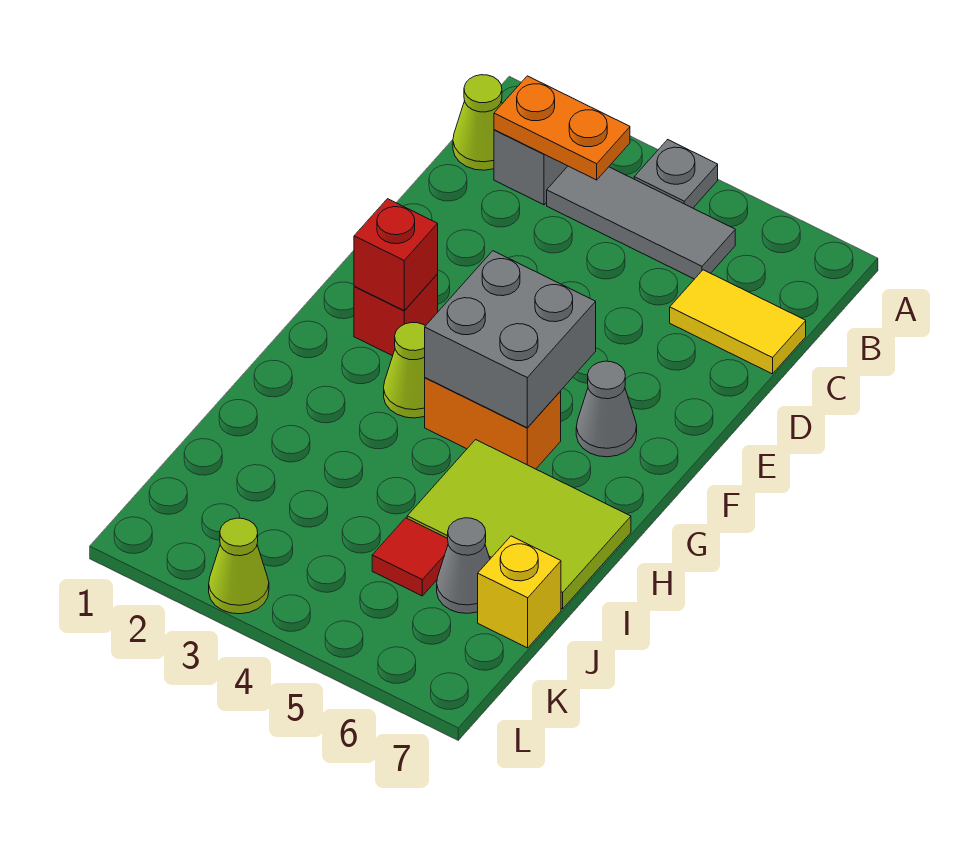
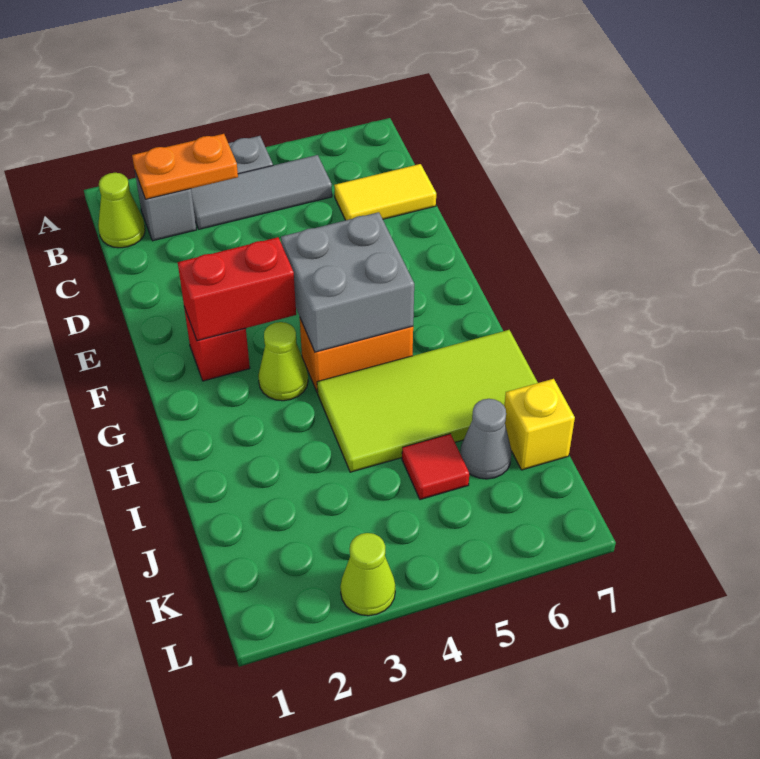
red 1x1 brick [354,199,438,311] -> red 1x2 brick [178,237,296,341]
grey 1x1 cone [576,361,637,457] -> none
lime 2x3 tile [407,440,631,609] -> lime 2x4 tile [317,330,538,472]

